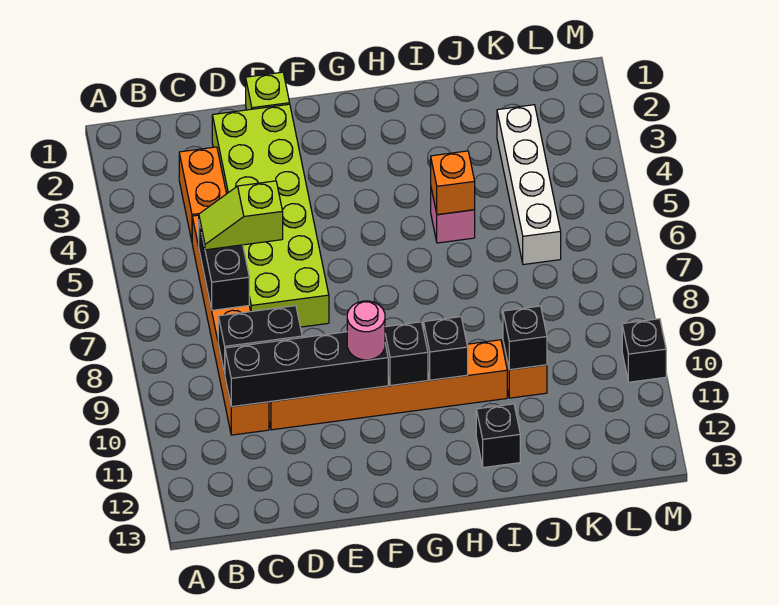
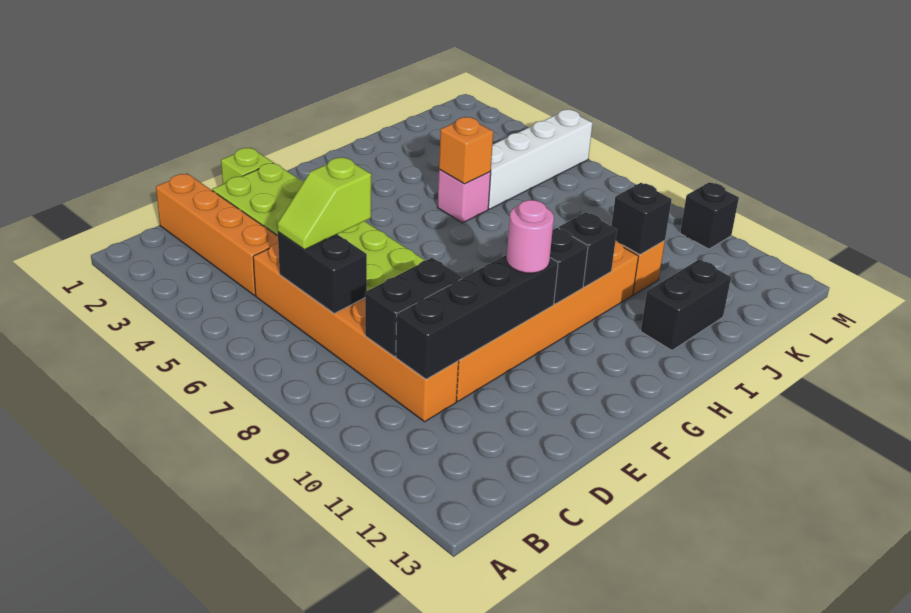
orange 1x2 brick [179,147,227,240] -> orange 1x4 brick [156,173,278,295]
black 1x1 brick [476,404,520,468] -> black 1x2 brick [641,260,731,350]
white 1x4 brick [497,105,561,265] -> white 1x4 brick turned to [488,110,593,209]

